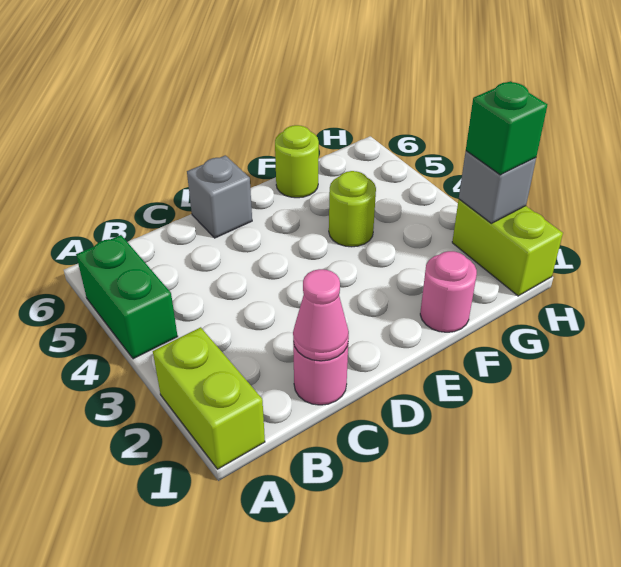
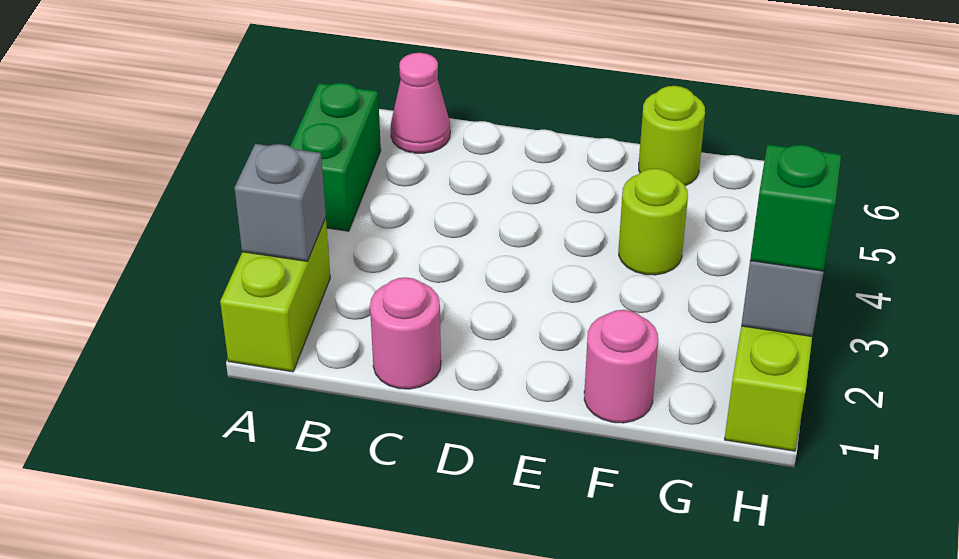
pink 1x1 cone [293,269,349,361] -> pink 1x1 cone moved to [391,53,450,153]
grey 1x1 brick [187,155,252,238] -> grey 1x1 brick moved to [235,144,326,261]

